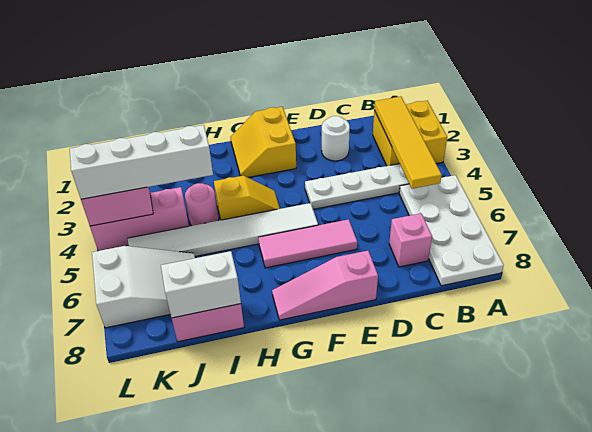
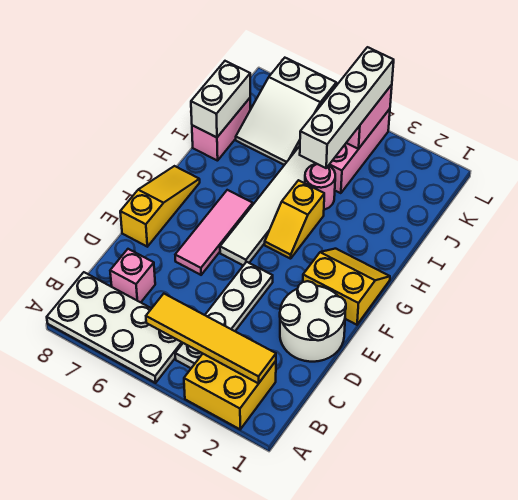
white 1x1 round brick [322,116,350,161] -> white 2x2 round brick [280,281,346,362]
pink 1x3 slope [272,251,378,320] -> yellow 1x3 slope [120,166,200,247]

